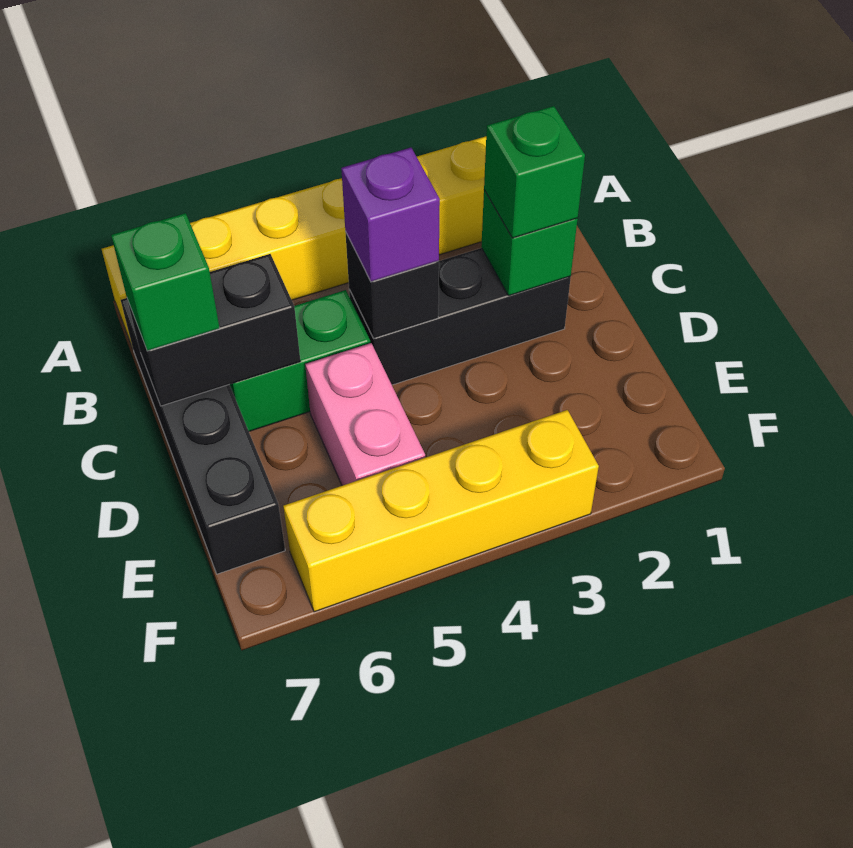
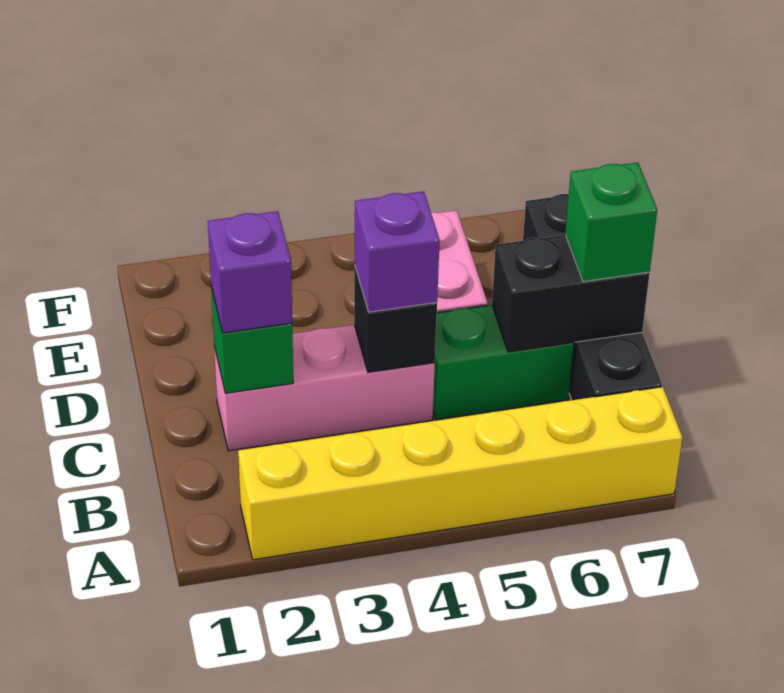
black 1x3 brick [349,248,571,385] -> pink 1x3 brick [214,325,435,451]
green 1x1 brick [484,106,585,238] -> purple 1x1 brick [208,211,292,333]
yellow 1x4 brick [283,410,599,612] -> none

